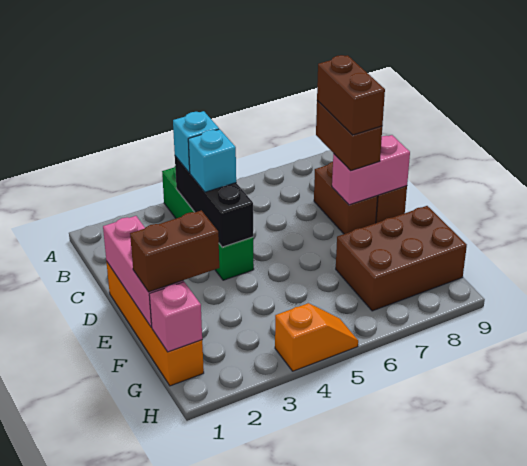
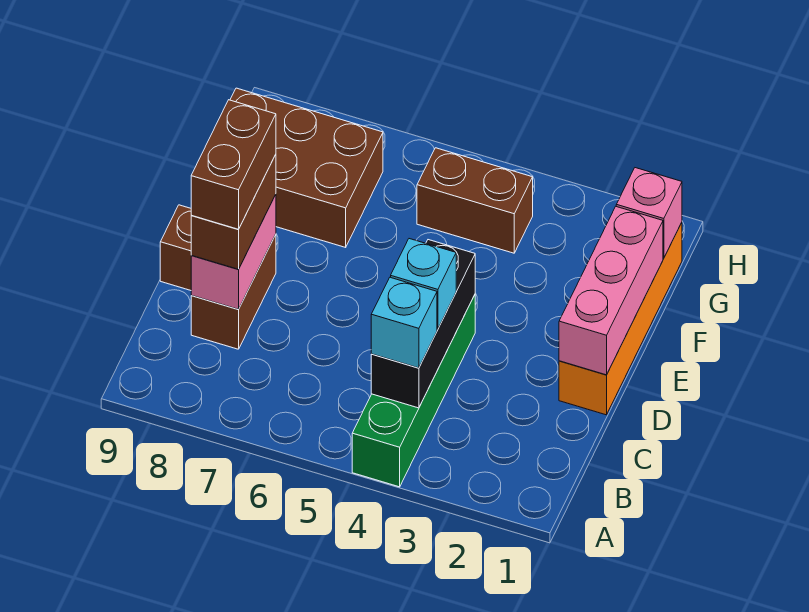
pink 1x2 brick [332,135,410,205] -> pink 1x2 brick turned to [191,194,276,309]
brown 1x2 brick [130,210,219,292] -> brown 1x2 brick moved to [417,148,533,253]
orange 1x2 slope [275,303,358,371] -> none

